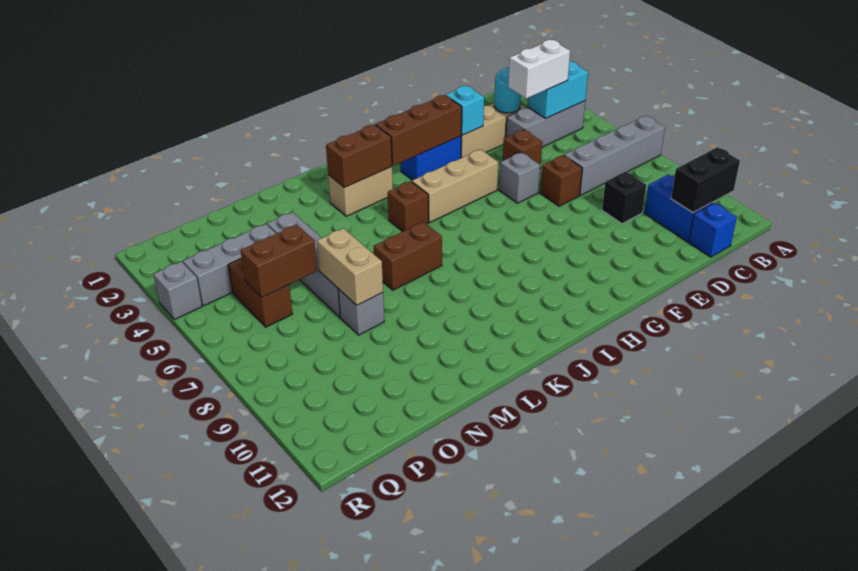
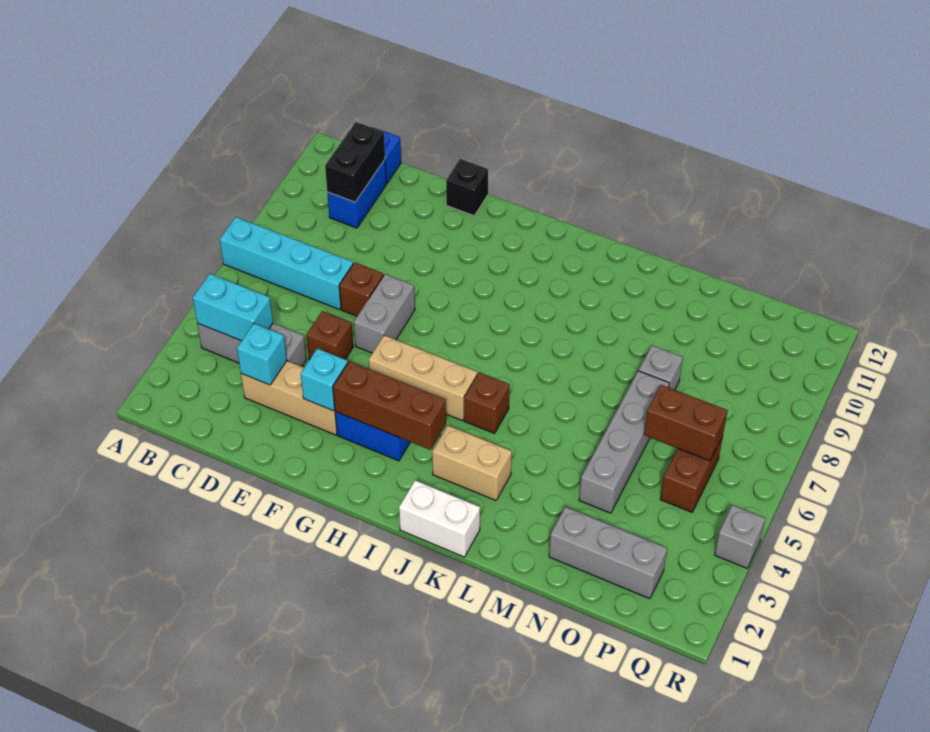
grey 1x4 brick [564,116,665,195] -> cyan 1x4 brick [220,217,353,309]
black 1x2 brick [671,147,740,213] -> black 1x2 brick turned to [325,122,385,202]
white 1x2 brick [508,40,570,99] -> white 1x2 brick moved to [399,480,480,557]
cyan 1x1 round brick [494,68,521,113] -> cyan 1x1 brick [237,323,287,385]
black 1x1 brick [602,171,646,224] -> black 1x1 brick moved to [446,159,488,216]
grey 1x1 brick [499,152,540,203] -> grey 1x2 brick [354,274,415,353]
brown 1x2 brick [326,124,392,187] -> none
brown 1x2 brick [374,222,442,290] -> none
tan 1x2 brick [317,228,383,305] -> none
grey 1x3 brick [183,224,276,306] -> grey 1x3 brick moved to [549,507,667,599]

